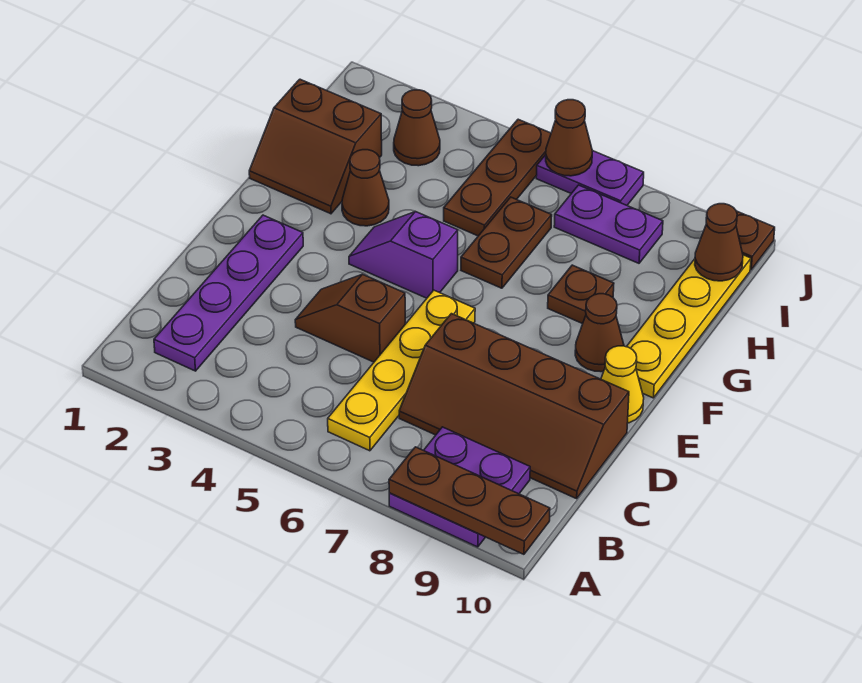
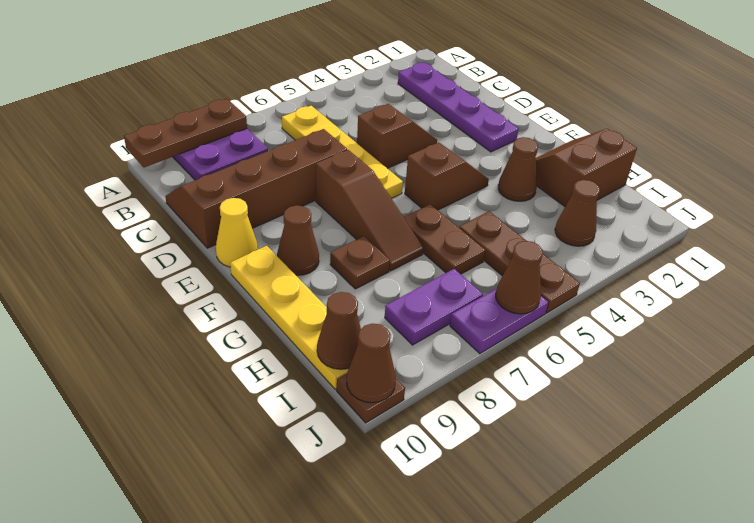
none -> brown 1x3 slope [316,150,423,271]
purple 1x2 slope [349,212,458,298] -> brown 1x2 slope [405,142,489,210]
none -> brown 1x1 cone [347,324,396,403]

